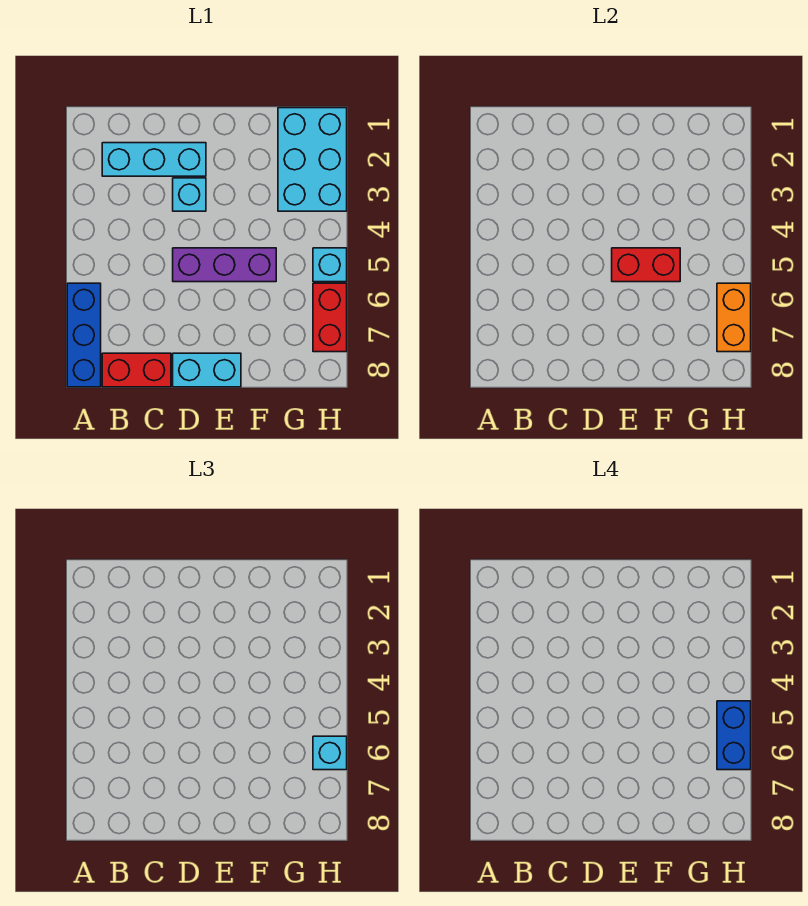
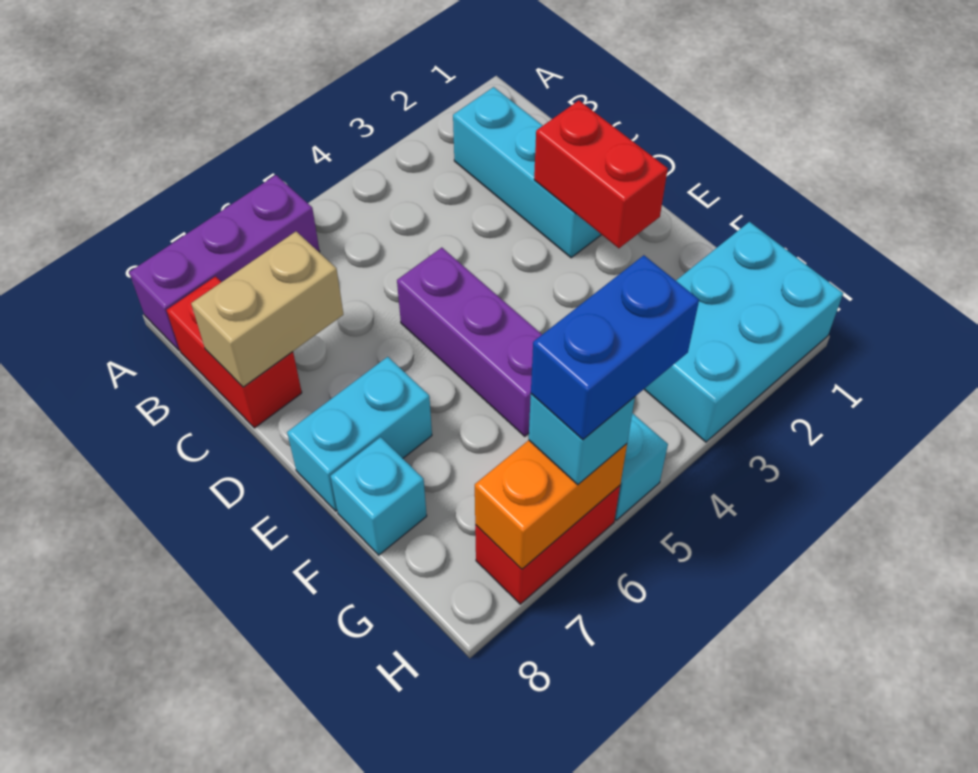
blue 1x3 brick [67,283,101,387] -> purple 1x3 brick [129,175,320,350]
none -> tan 1x2 brick [191,232,343,387]
cyan 1x1 brick [173,178,206,211] -> cyan 1x1 brick moved to [330,437,427,555]
cyan 1x2 brick [173,353,241,387] -> cyan 1x2 brick turned to [287,357,432,511]
red 1x2 brick [612,248,680,282] -> red 1x2 brick moved to [534,101,668,248]

